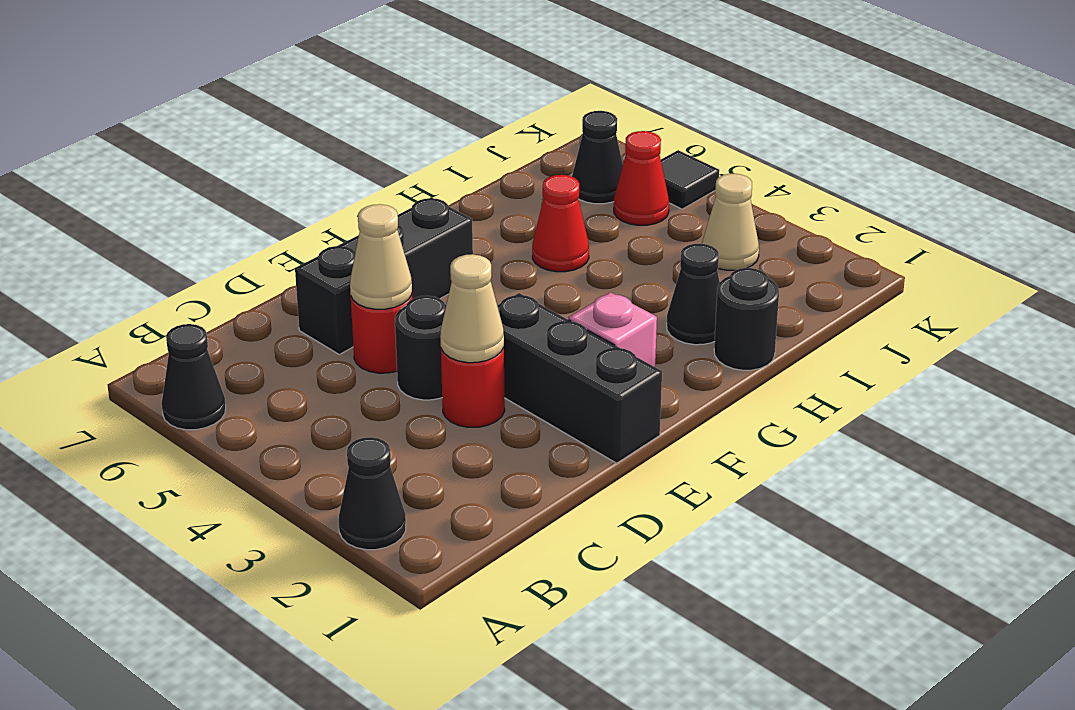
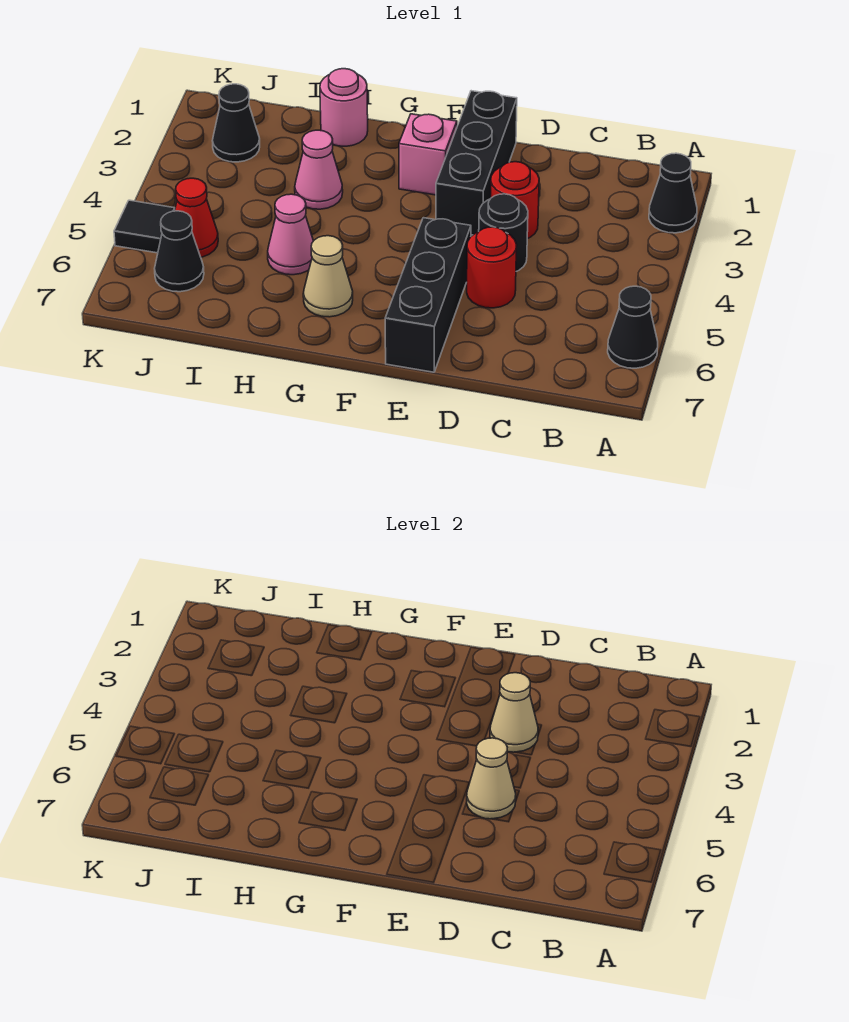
black 1x3 brick [295,197,473,354] -> black 1x3 brick turned to [385,218,471,372]
black 1x1 round brick [714,268,779,370] -> pink 1x1 round brick [320,69,368,146]
black 1x1 cone [667,244,720,345] -> black 1x1 cone moved to [212,84,260,162]
none -> pink 1x1 cone [295,130,343,209]
red 1x1 cone [532,175,589,272] -> pink 1x1 cone [268,194,313,275]
tan 1x1 cone [702,174,759,270] -> tan 1x1 cone moved to [303,236,353,317]

